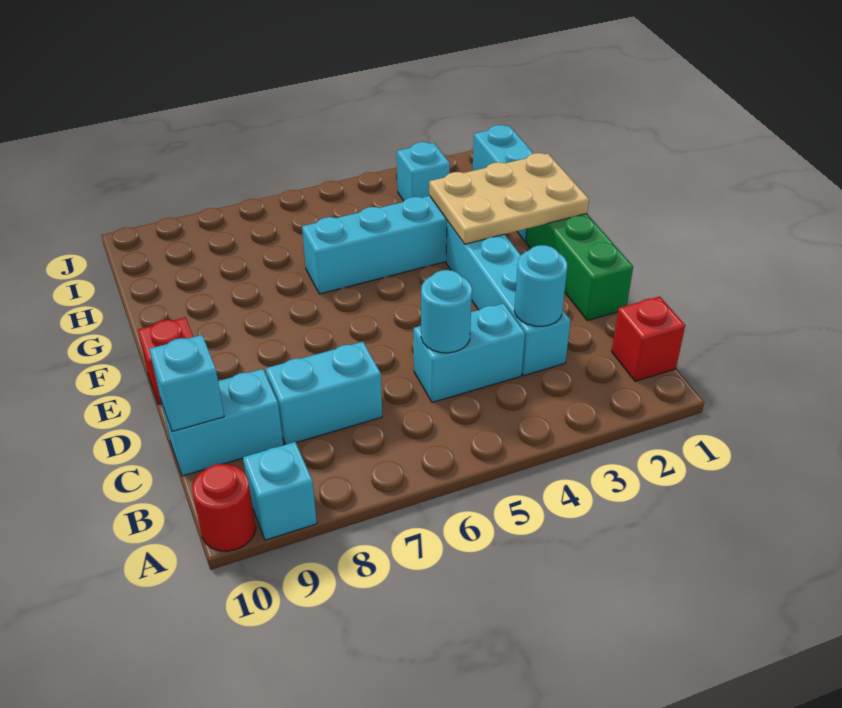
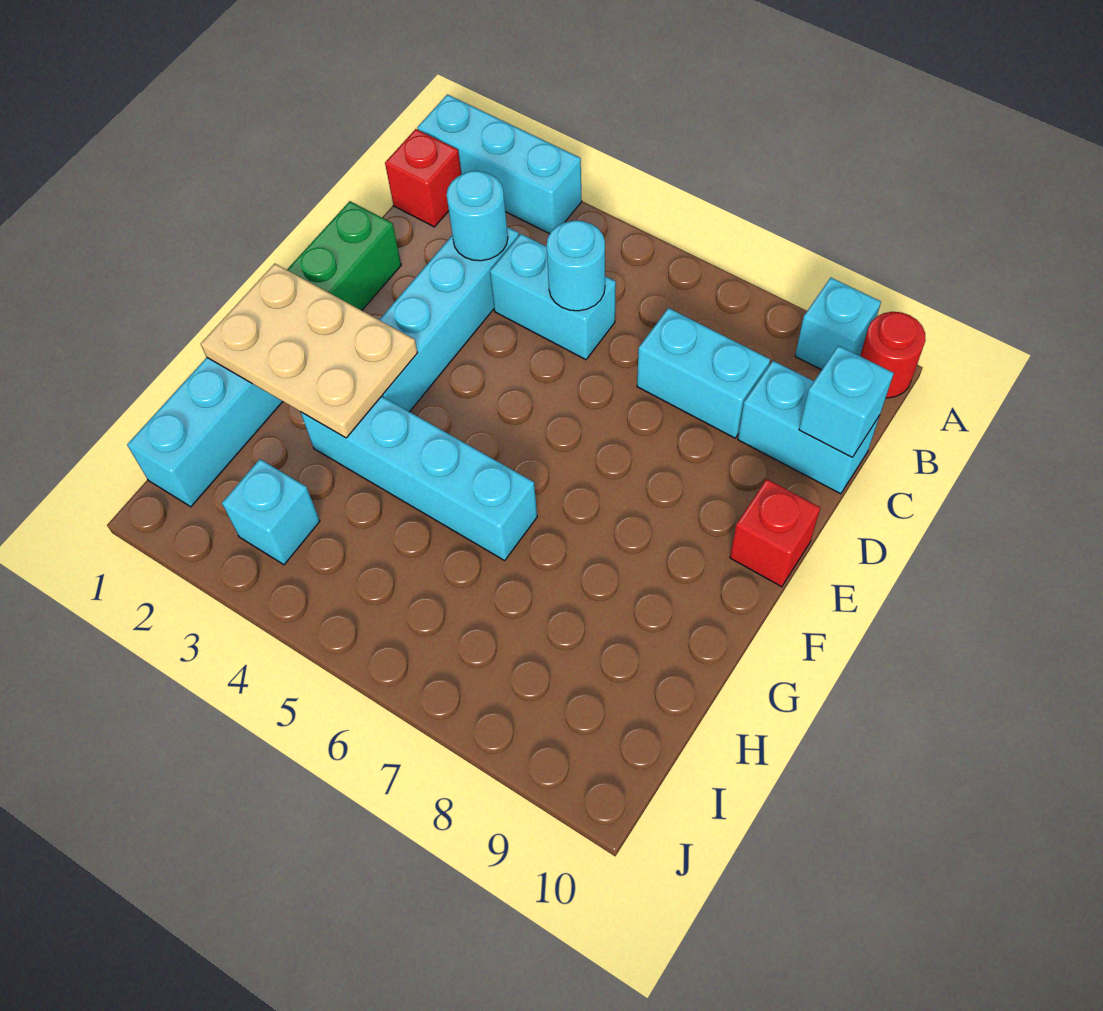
none -> cyan 1x3 brick [417,95,582,234]

